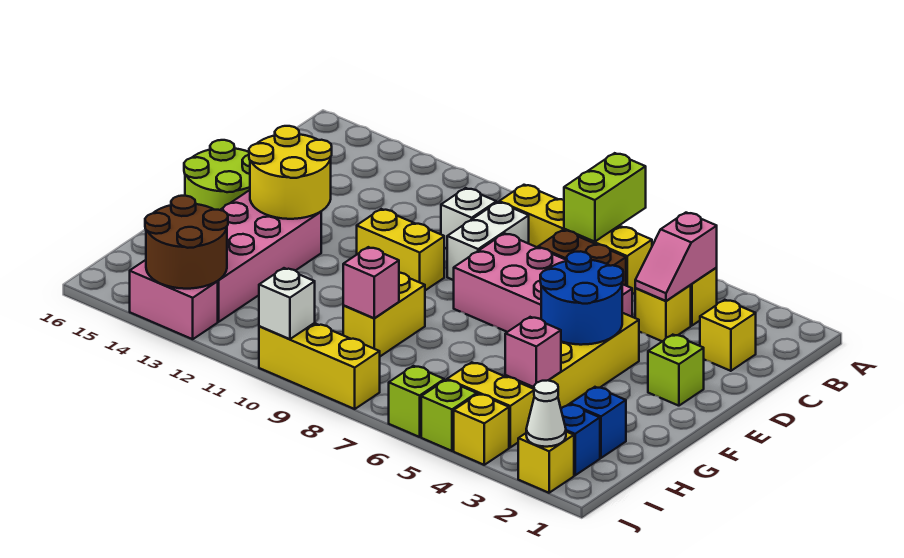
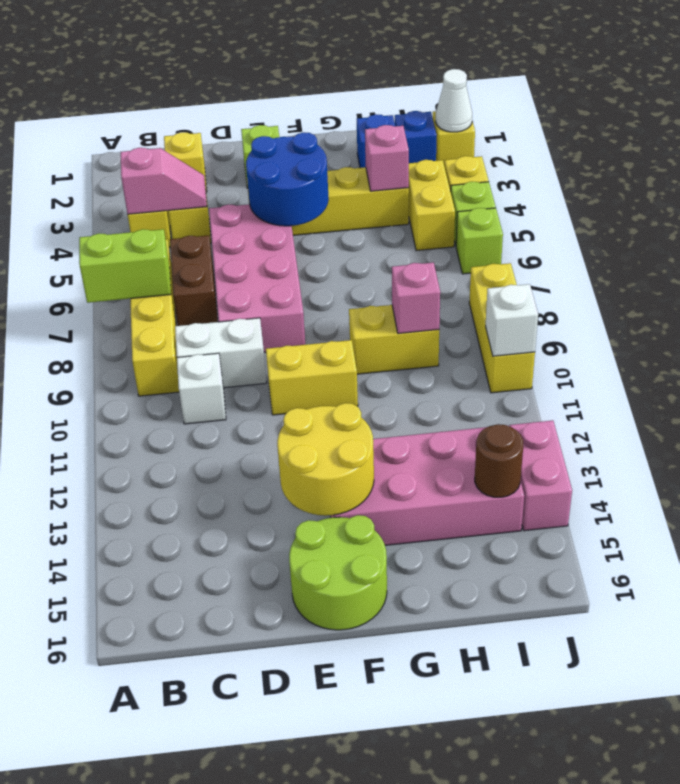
yellow 1x2 brick [357,209,444,290] -> yellow 1x2 brick turned to [266,340,358,415]
brown 2x2 round brick [145,196,228,289] -> brown 1x1 round brick [475,424,523,497]

